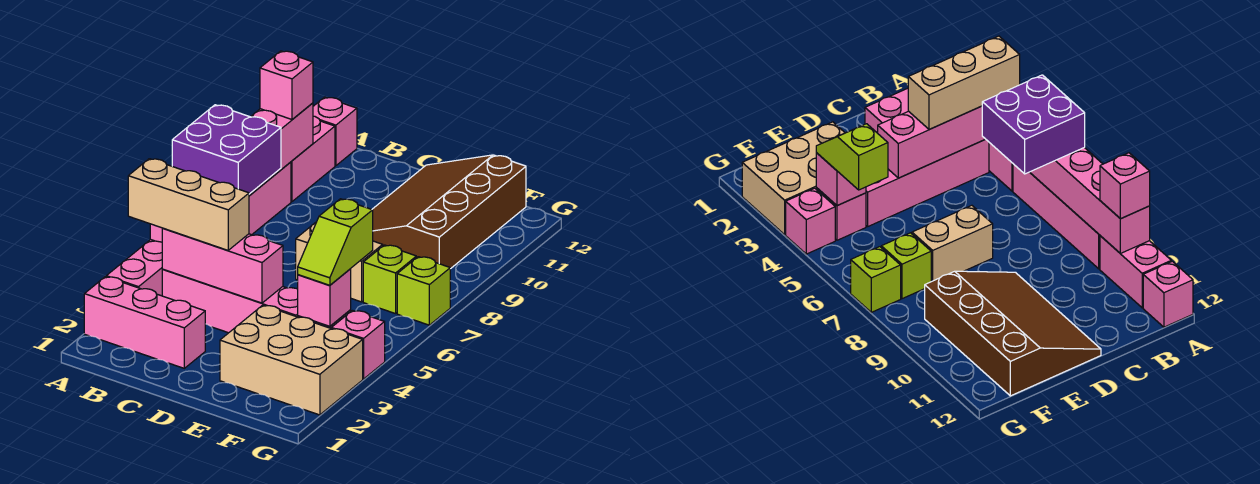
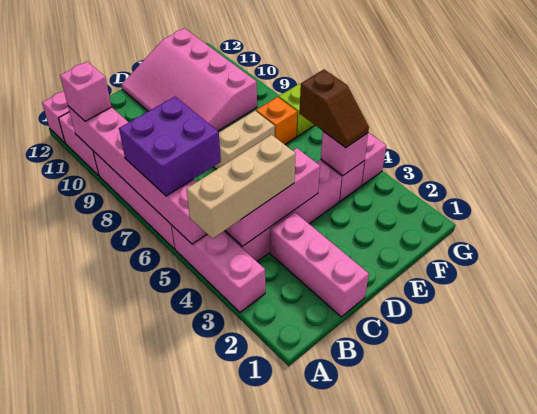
pink 1x3 brick [84,277,205,368] -> pink 1x3 brick turned to [270,212,369,317]
brown 3x4 slope [372,155,526,269] -> pink 3x4 slope [121,28,257,131]
tan 2x3 brick [220,305,363,415] -> none
lime 1x2 slope [298,199,373,285] -> brown 1x2 slope [299,70,369,148]
lime 1x1 brick [363,245,416,314] -> orange 1x1 brick [256,97,297,145]

